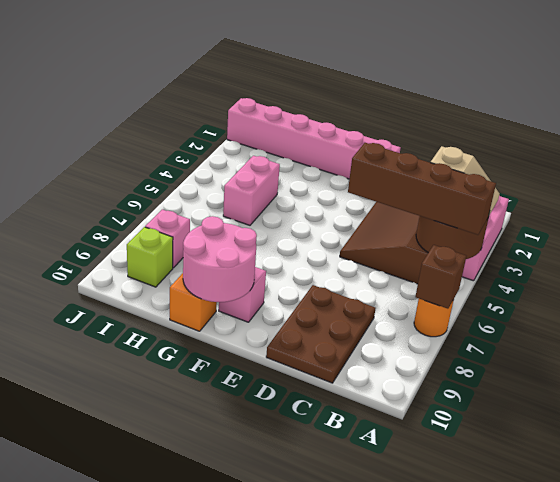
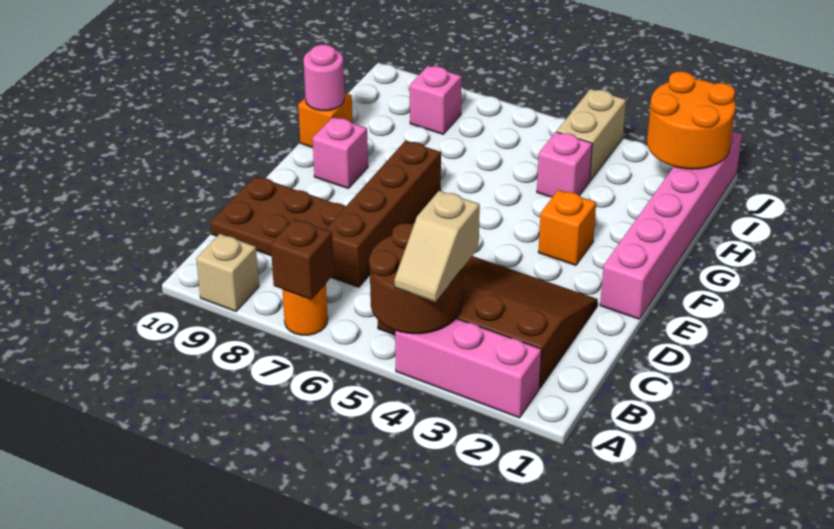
brown 1x4 brick [348,143,496,235] -> brown 1x4 brick moved to [325,141,441,287]
none -> tan 1x1 brick [196,234,259,311]
none -> orange 1x1 brick [538,190,596,265]
pink 2x2 round brick [183,216,257,302] -> pink 1x1 round brick [304,45,344,111]
pink 1x2 brick [223,156,280,225] -> pink 1x1 brick [537,132,592,197]
none -> orange 2x2 round brick [647,72,735,169]
none -> tan 1x2 brick [557,89,626,181]
lime 1x1 brick [127,227,173,287] -> none

